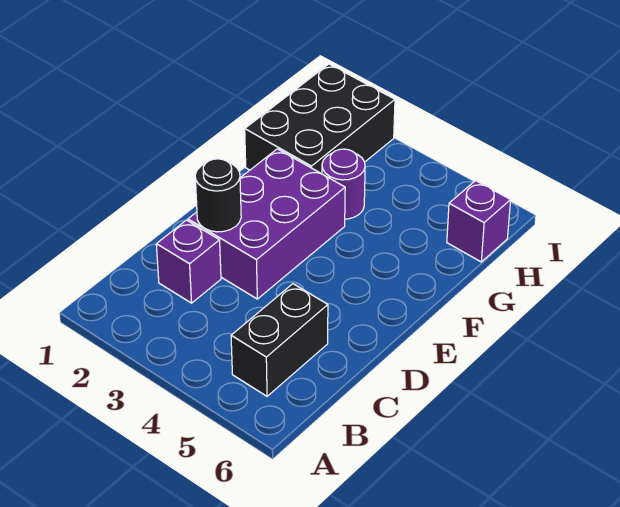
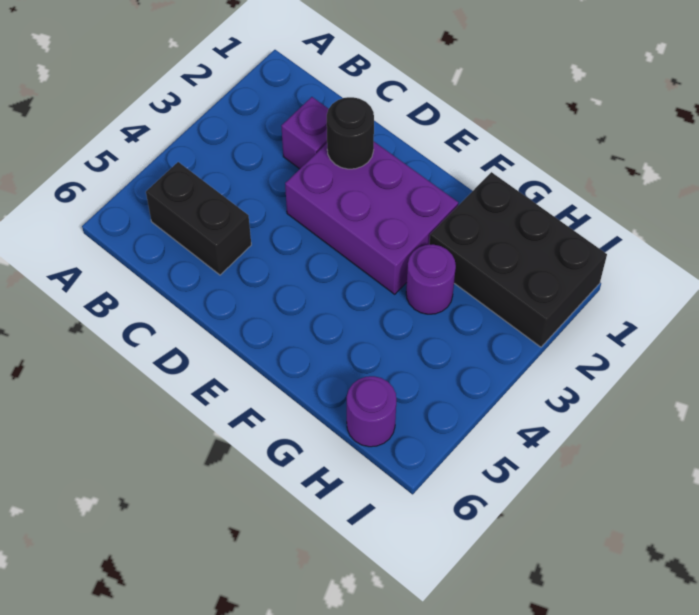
purple 1x1 brick [447,181,511,262] -> purple 1x1 round brick [347,376,396,447]

